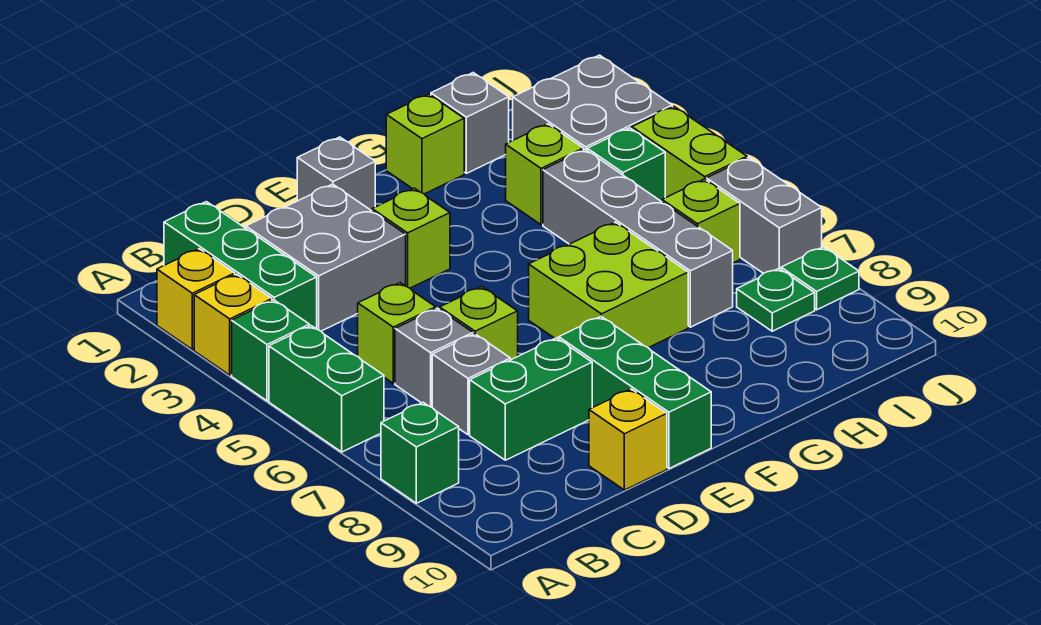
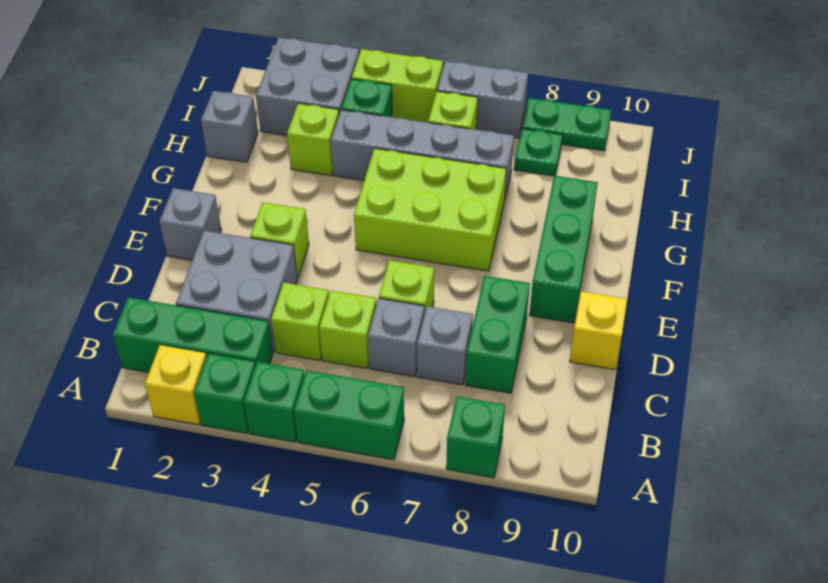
yellow 1x1 brick [194,274,272,375] -> green 1x1 brick [194,353,255,433]
green 1x3 brick [559,317,711,468] -> green 1x3 brick turned to [529,176,598,323]
lime 2x2 brick [529,222,688,348] -> lime 2x3 brick [354,148,506,271]
lime 1x1 brick [386,94,464,194] -> lime 1x1 brick moved to [271,283,329,360]
green 1x1 plate [781,247,859,310] -> green 1x2 plate [522,98,611,151]

